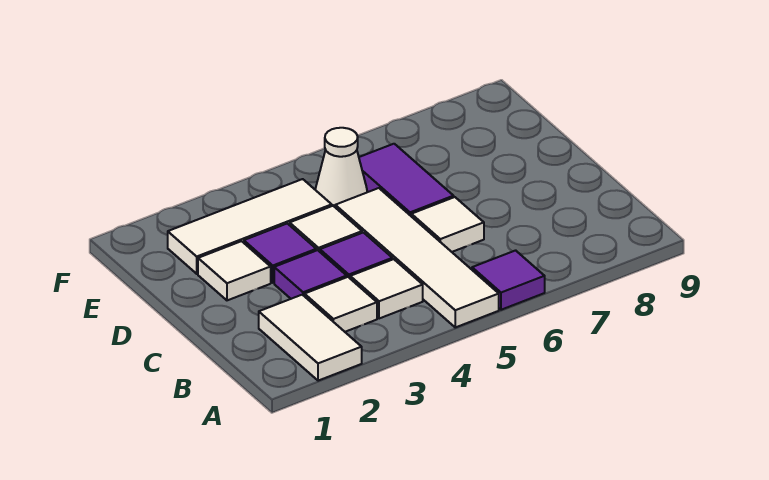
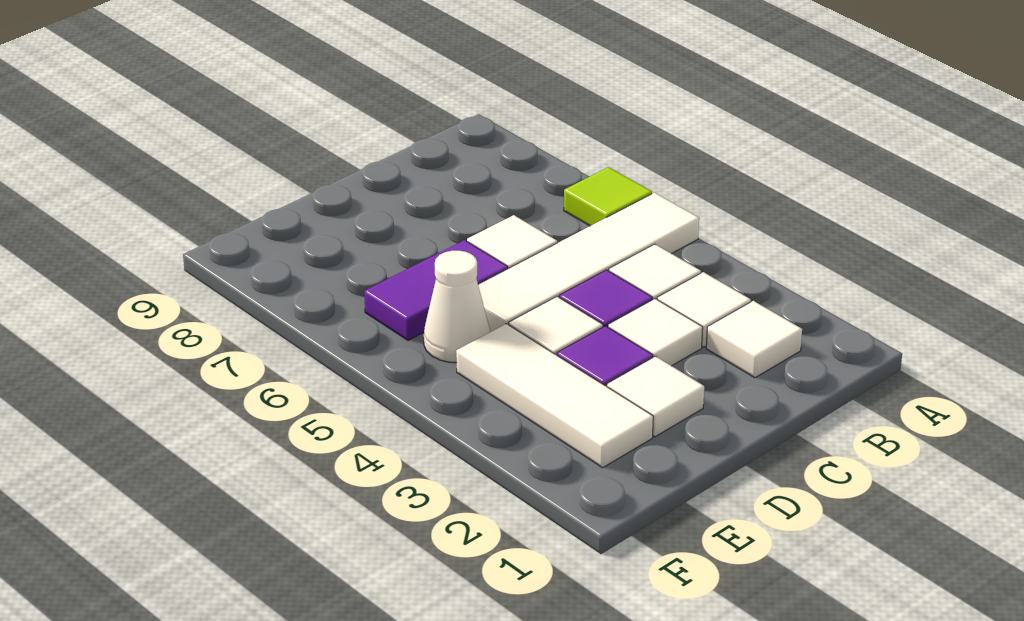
white 1x2 tile [259,295,362,381] -> white 1x1 tile [706,301,802,378]
purple 1x1 tile [472,250,545,310] -> lime 1x1 tile [564,167,652,226]
purple 1x1 tile [274,250,347,299] -> white 1x1 tile [608,299,703,366]

